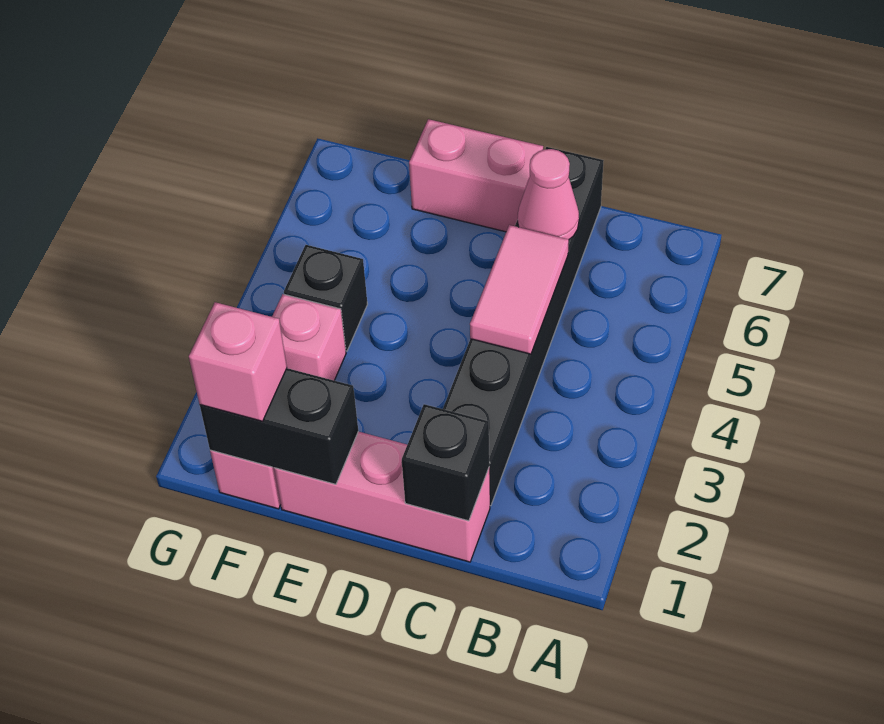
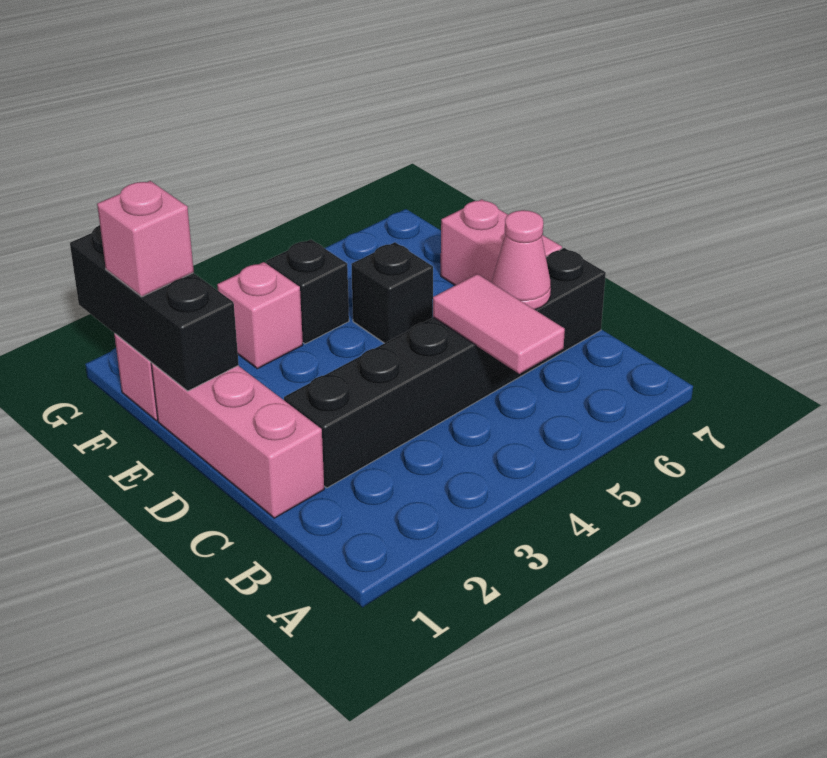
black 1x1 brick [402,404,489,521] -> black 1x1 brick moved to [351,242,433,343]
pink 1x2 tile [470,225,569,354] -> pink 1x2 tile turned to [433,274,565,374]
black 1x2 brick [200,368,358,484] -> black 1x3 brick [70,225,239,391]

